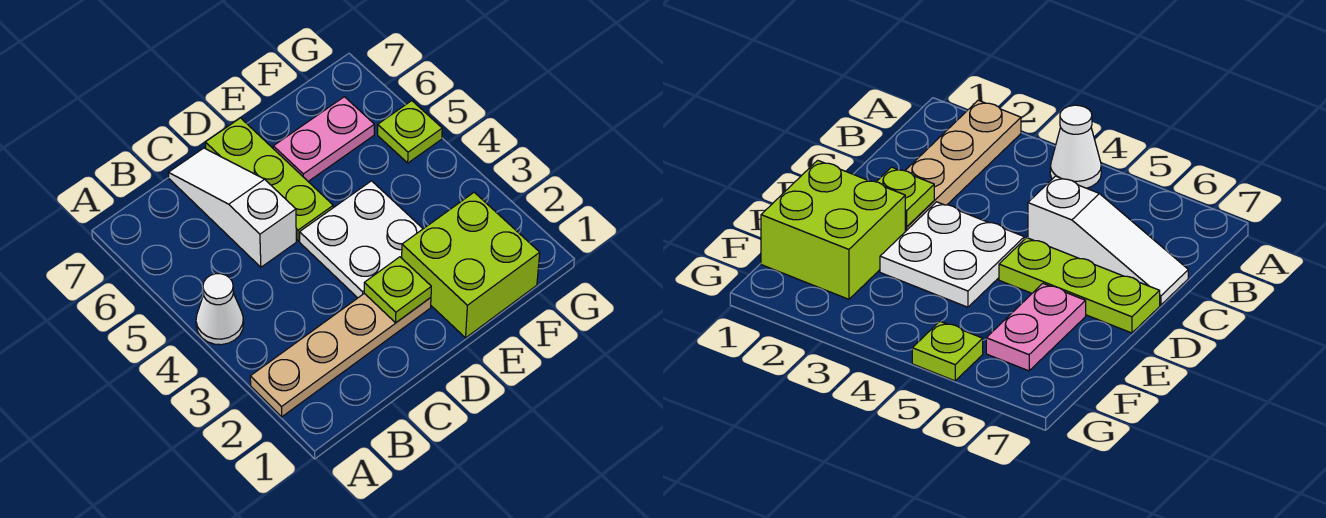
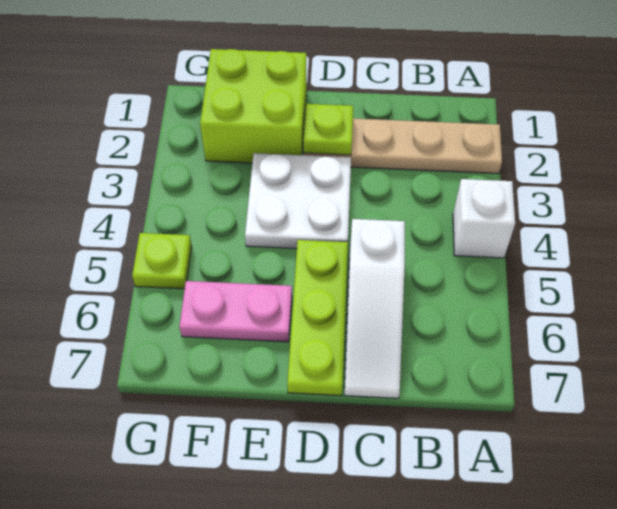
white 1x1 cone [196,274,243,345] -> white 1x1 brick [453,179,515,258]

